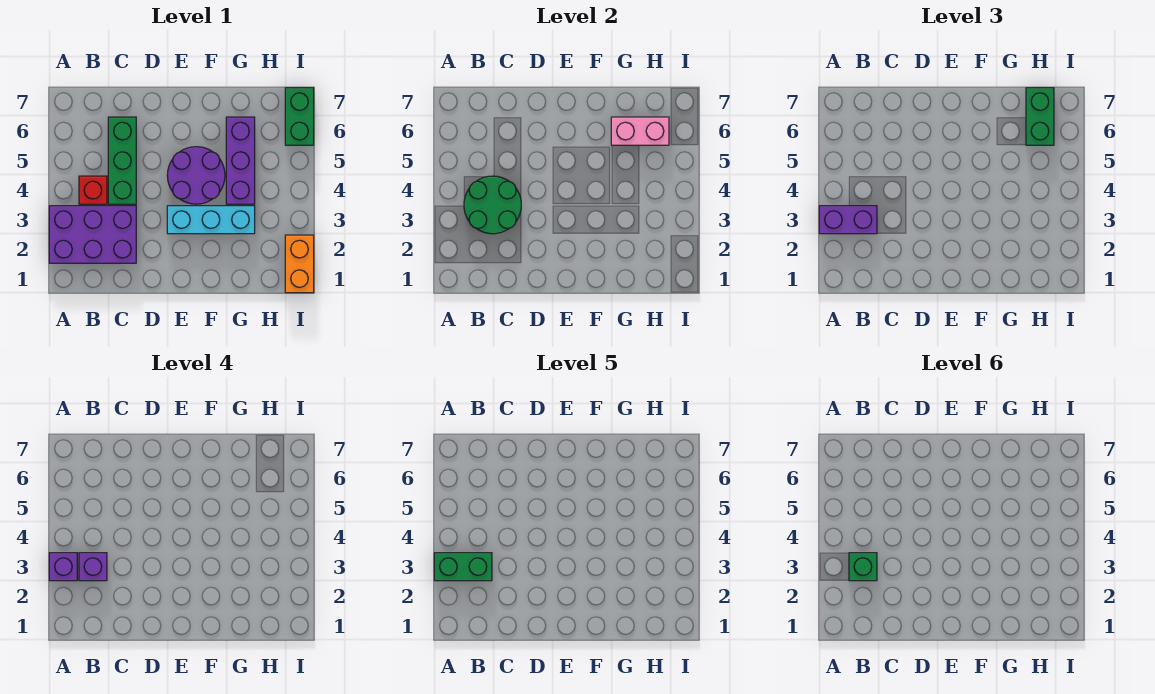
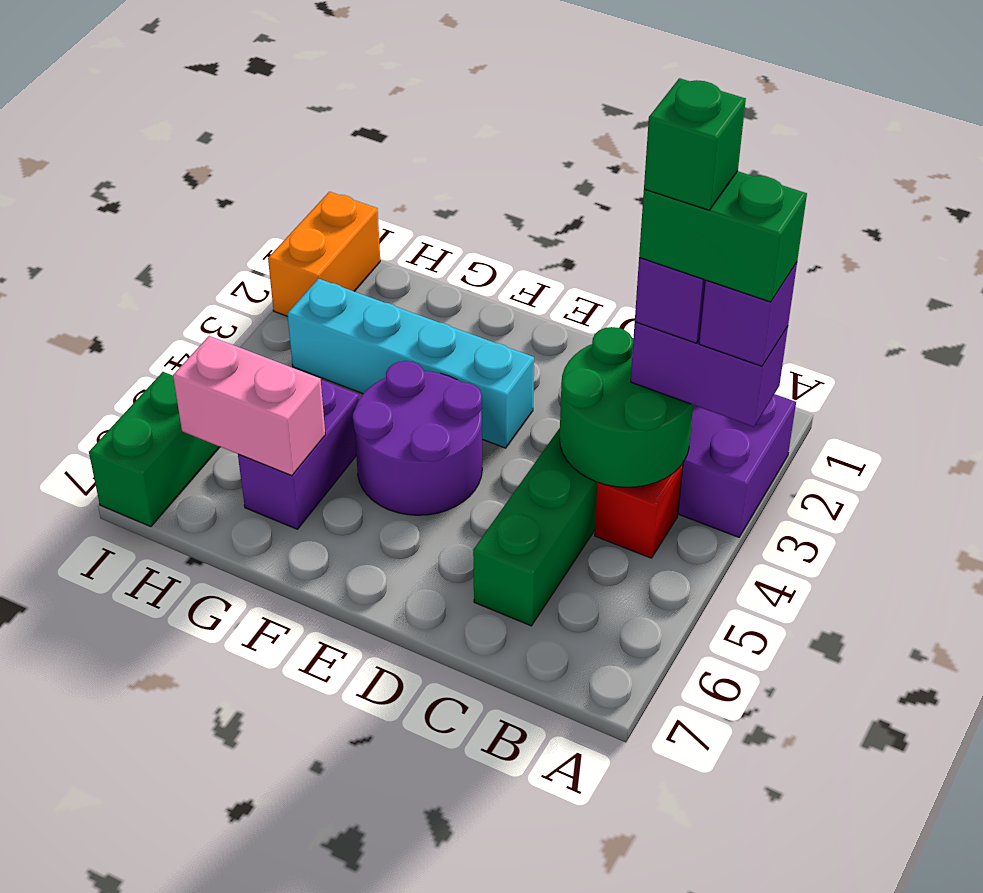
cyan 1x3 brick [167,206,255,234] -> cyan 1x4 brick [288,279,534,448]
purple 1x3 brick [226,117,255,204] -> purple 1x2 brick [238,380,359,529]
green 1x2 brick [1026,88,1054,145] -> none

